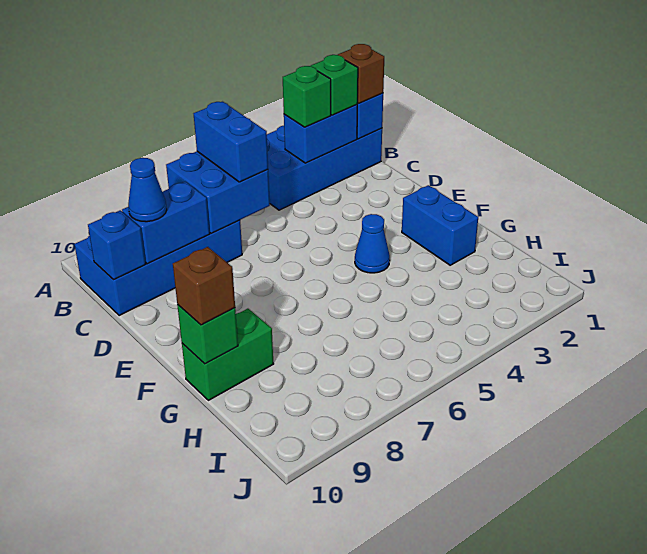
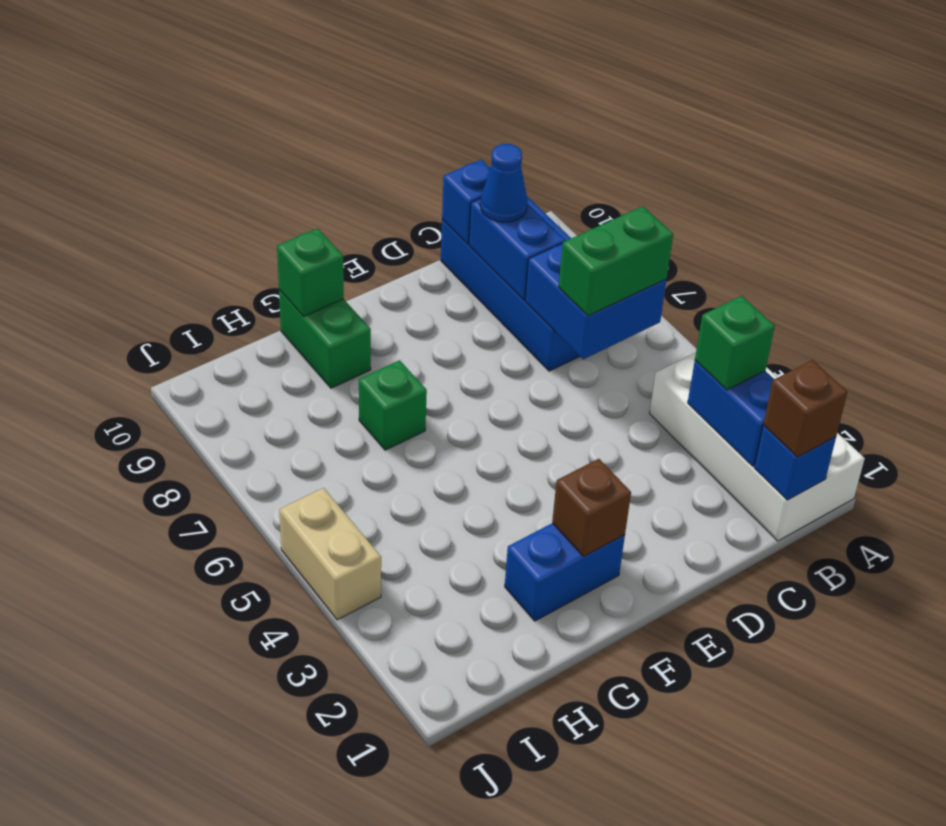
blue 2x4 brick [267,126,382,210] -> white 2x4 brick [649,353,865,541]
green 1x1 brick [311,55,358,115] -> green 1x1 brick moved to [359,360,427,450]
blue 1x2 brick [194,102,268,182] -> green 1x2 brick [559,206,673,316]
blue 1x1 cone [355,214,390,273] -> none
brown 1x1 brick [173,247,235,325] -> brown 1x1 brick moved to [552,459,631,557]
none -> tan 1x2 brick [279,488,381,620]

